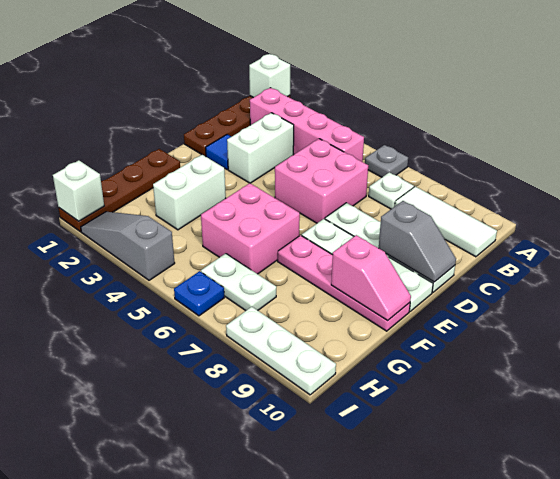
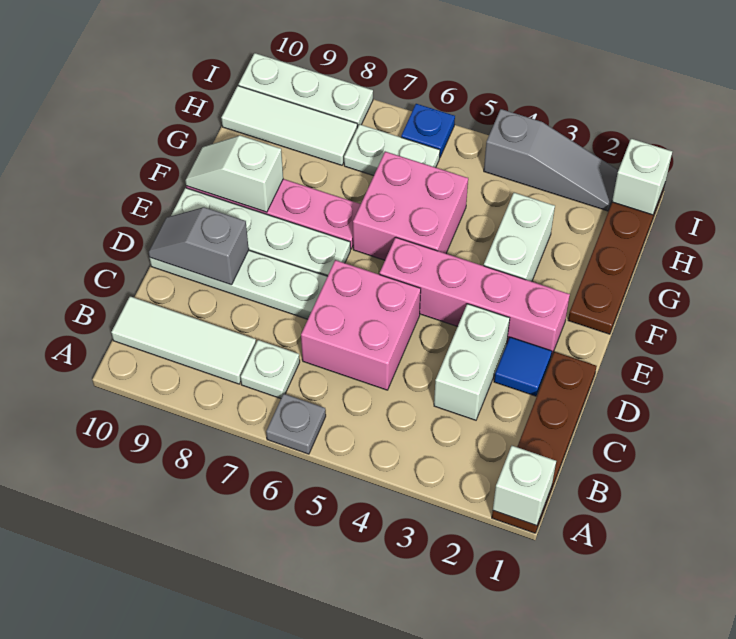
pink 1x4 brick [250,88,364,162] -> pink 1x4 brick moved to [380,237,570,357]
pink 1x2 slope [331,235,411,321] -> white 1x2 slope [185,136,283,212]
none -> white 1x3 tile [221,86,357,165]

